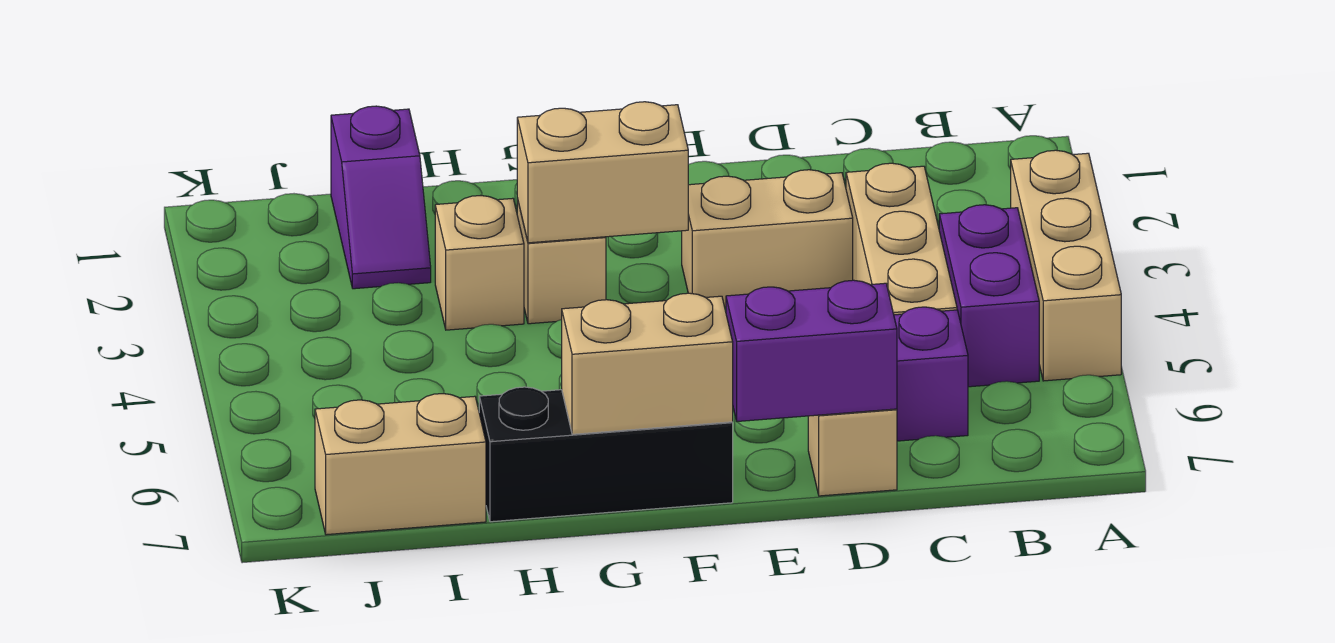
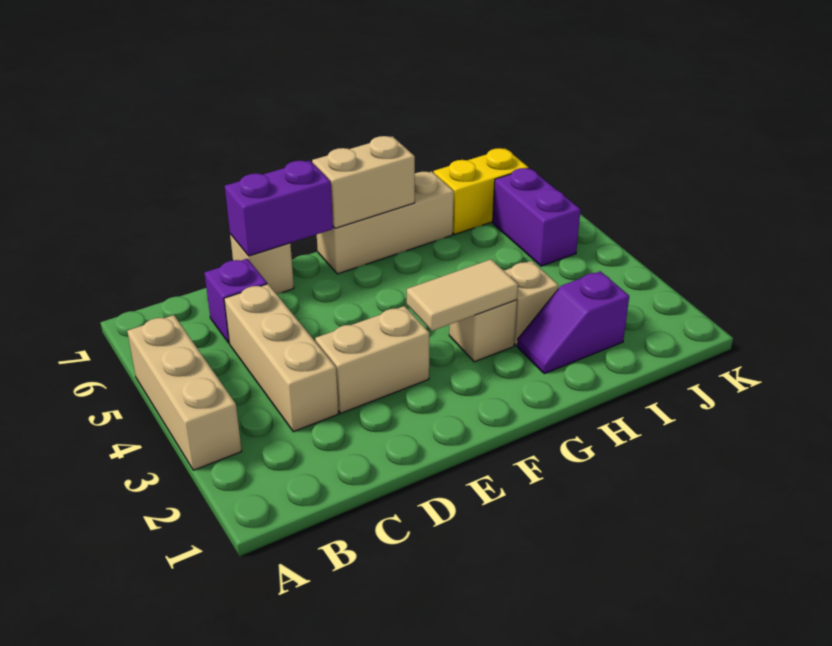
purple 1x2 brick [939,205,1039,387] -> purple 1x2 brick moved to [493,168,581,266]
tan 1x2 brick [517,102,688,243] -> tan 1x2 tile [407,259,518,331]
black 1x3 brick [479,387,733,522] -> tan 1x3 brick [317,171,454,274]
purple 1x2 slope [331,106,431,289] -> purple 1x2 slope turned to [517,271,629,374]
tan 1x2 brick [315,394,486,535] -> yellow 1x2 brick [434,148,529,234]

